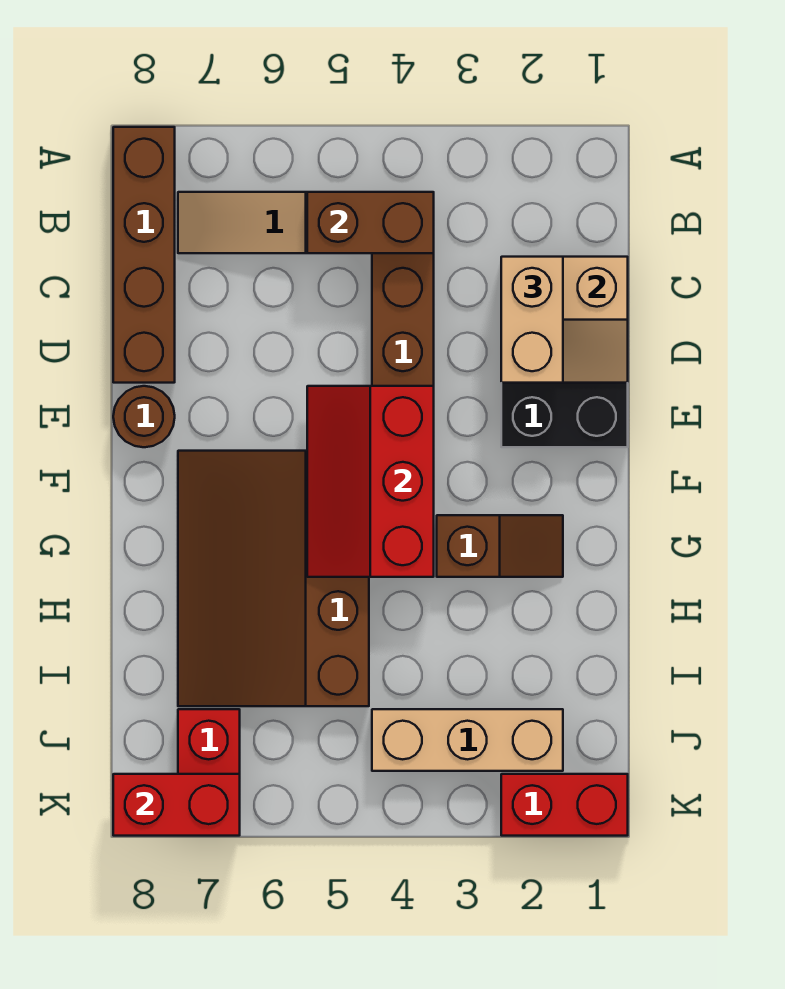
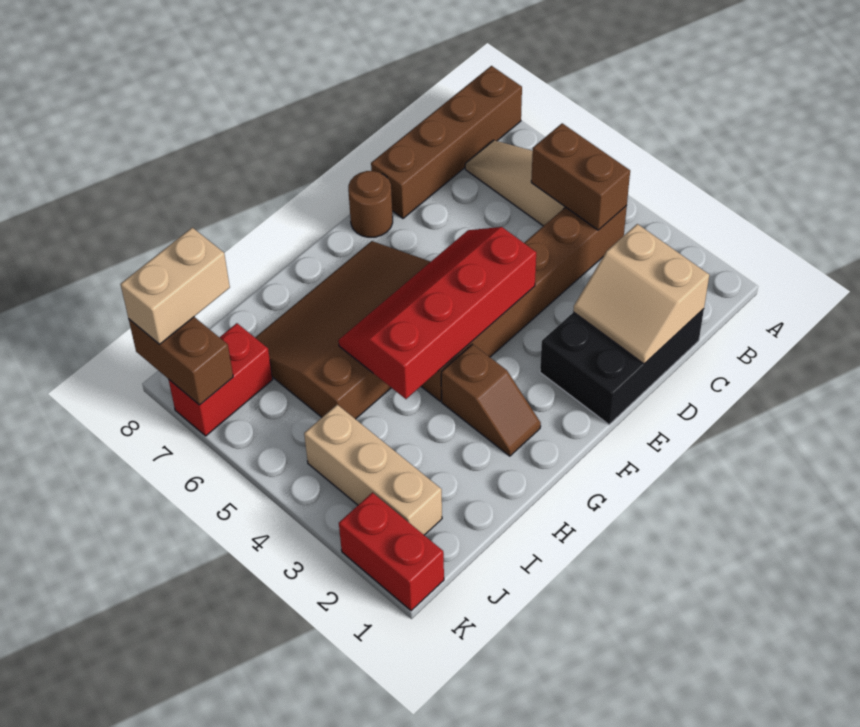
tan 1x2 brick [501,257,563,383] -> tan 1x2 brick moved to [120,228,230,344]
red 2x3 slope [307,386,434,577] -> red 2x4 slope [338,227,536,399]
red 1x2 brick [113,774,240,836] -> brown 1x2 brick [129,317,233,405]

